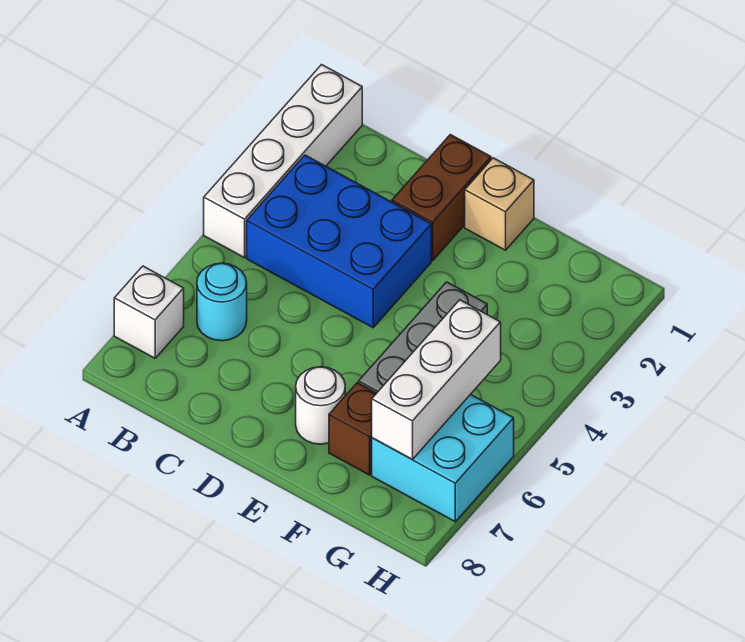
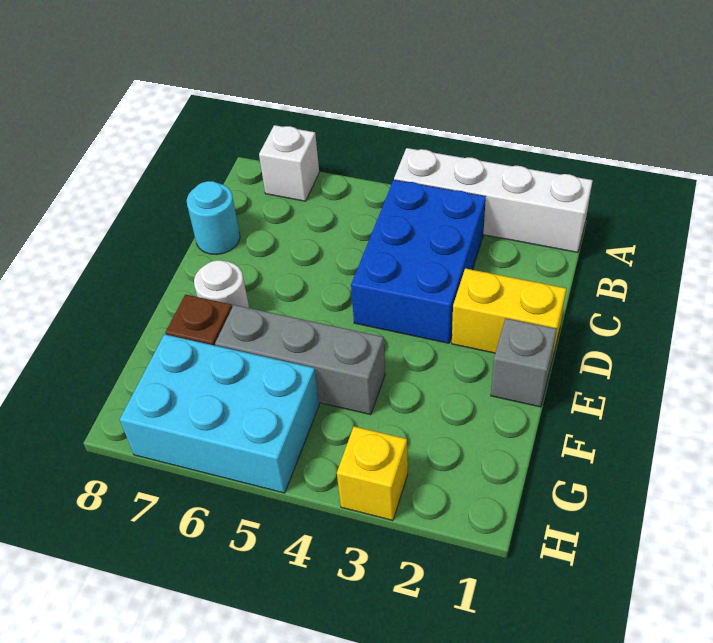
cyan 1x1 round brick [197,263,247,341] -> cyan 1x1 round brick moved to [187,181,240,255]
brown 1x2 brick [392,135,491,261] -> yellow 1x2 brick [452,268,566,363]
tan 1x1 brick [465,158,534,250] -> grey 1x1 brick [491,318,557,407]
white 1x3 brick [372,300,501,459] -> none
cyan 2x2 brick [372,394,514,522] -> cyan 2x3 brick [120,334,319,493]
none -> yellow 1x1 brick [337,427,408,520]

